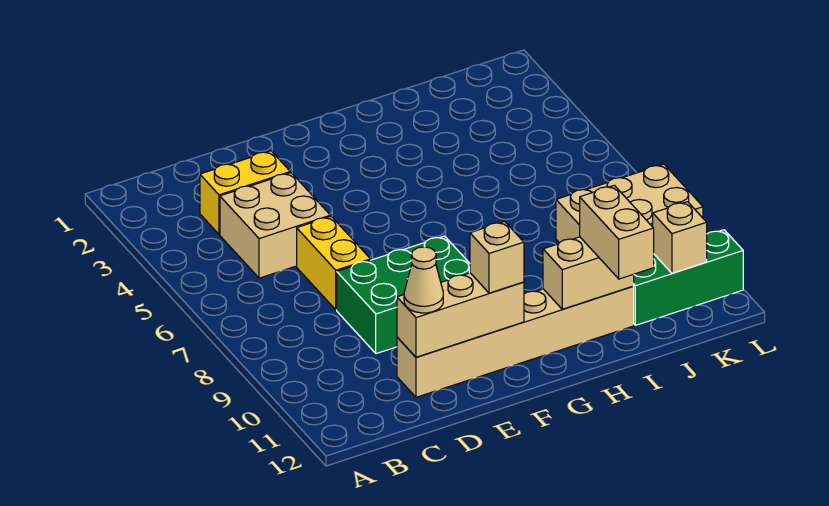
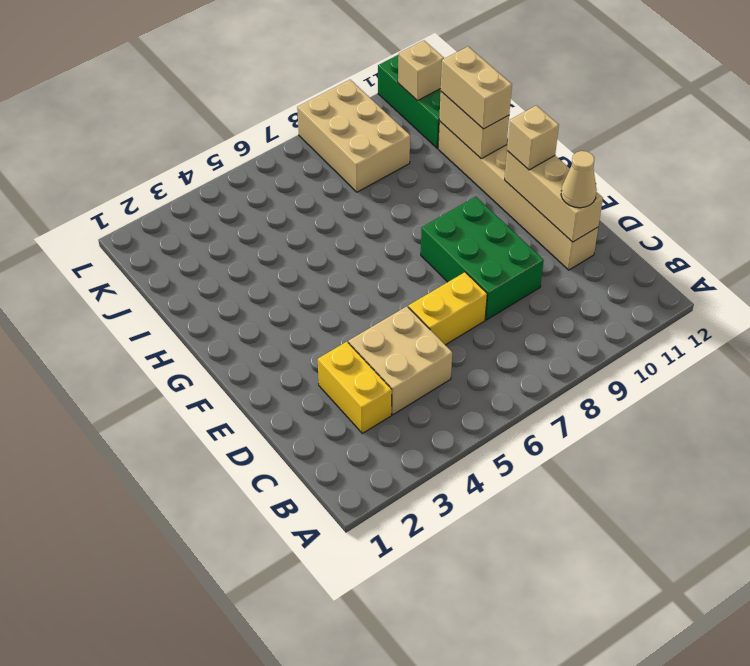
tan 1x2 brick [580,185,654,279] -> tan 1x2 brick turned to [441,47,512,129]

